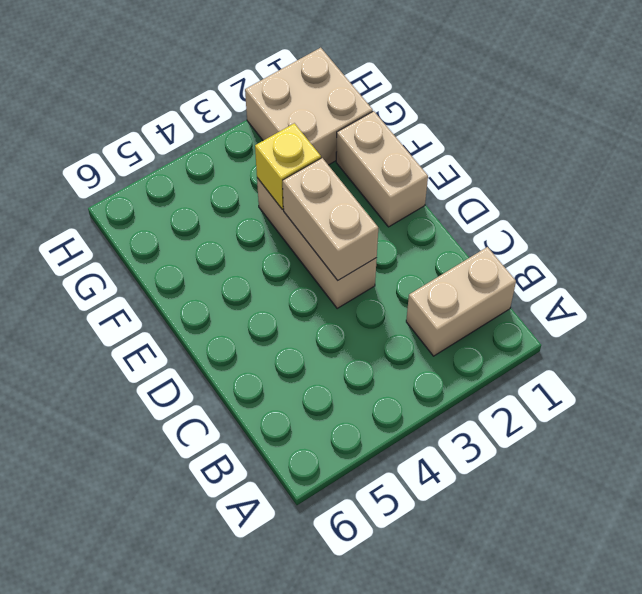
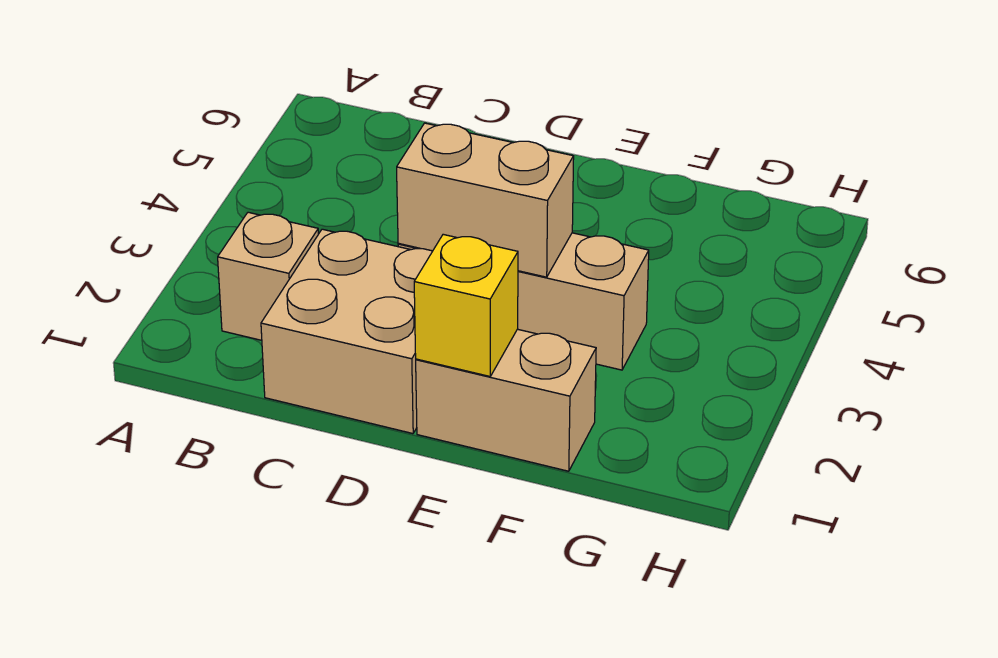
tan 1x2 brick [406,247,516,356] -> tan 1x1 brick [218,212,318,340]
yellow 1x1 brick [255,123,321,209] -> yellow 1x1 brick moved to [414,234,518,376]
tan 2x2 brick [245,48,373,165] -> tan 2x2 brick moved to [261,229,432,434]

